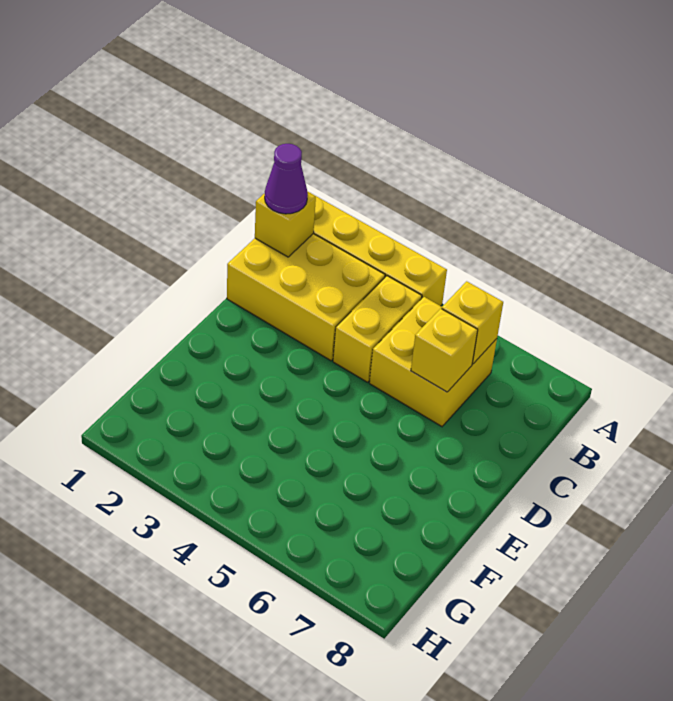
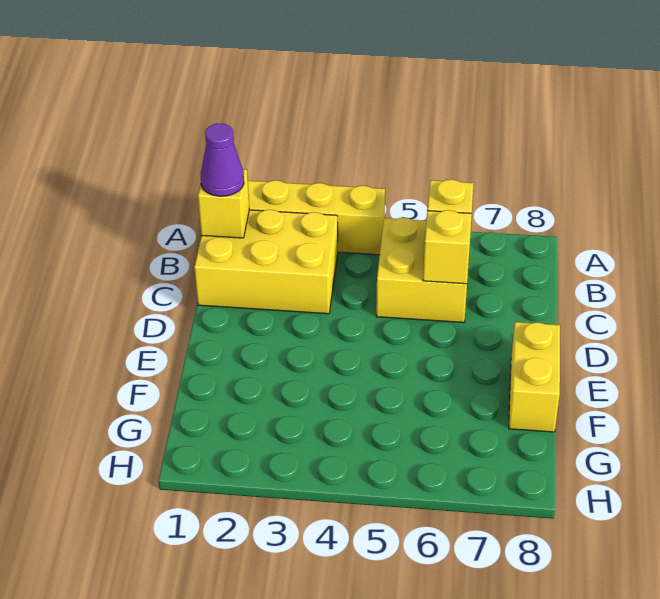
yellow 1x2 brick [333,276,422,382] -> yellow 1x2 brick moved to [509,322,560,432]

